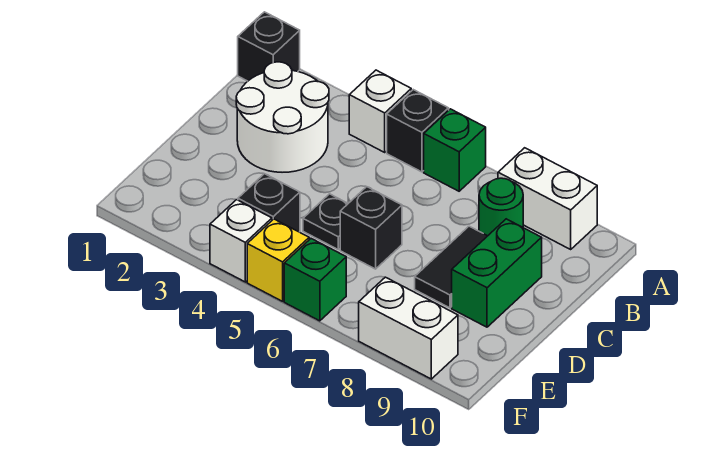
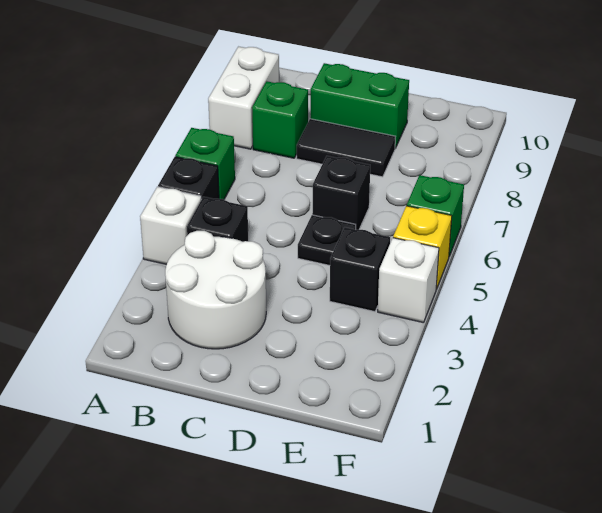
black 1x1 brick [238,12,300,81] -> black 1x1 brick moved to [187,197,248,242]
green 1x1 round brick [479,178,523,236] -> green 1x1 brick [252,81,308,158]
white 1x2 brick [359,277,458,379] -> none

